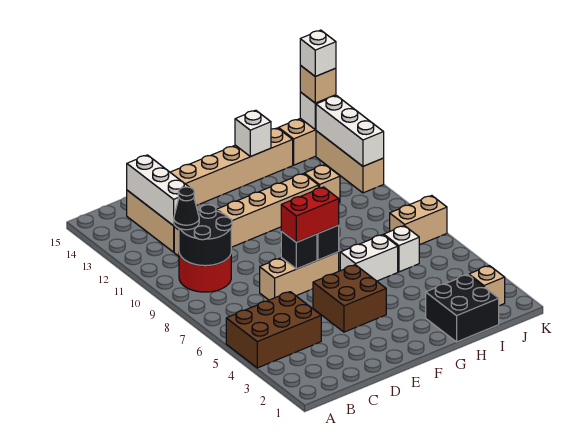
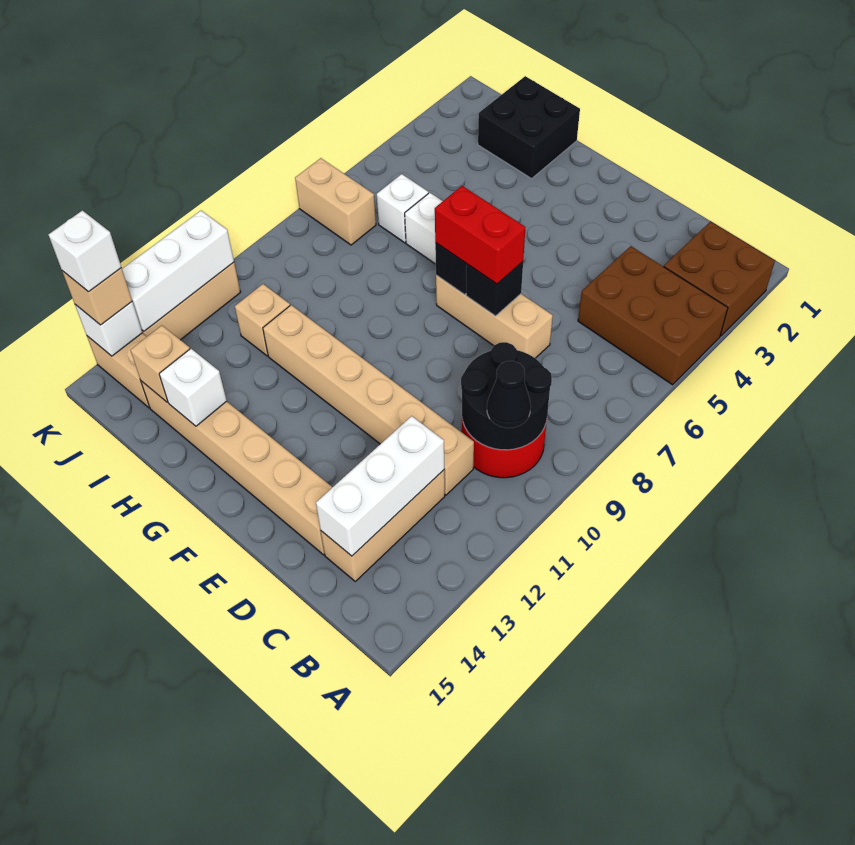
brown 2x2 brick [313,265,386,332] -> brown 2x2 brick moved to [664,222,775,336]
tan 1x1 brick [469,266,505,306] -> tan 1x1 brick moved to [130,325,190,402]

